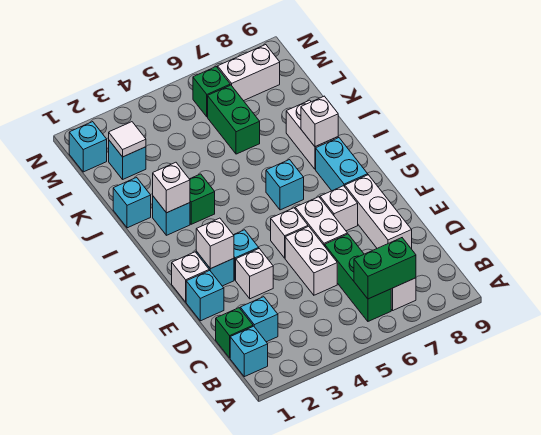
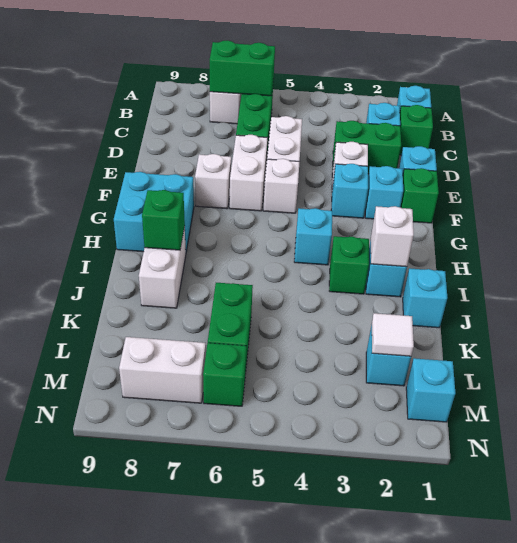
none -> green 1x2 brick [333,121,401,174]
white 1x3 brick [345,175,412,249] -> none
white 1x1 brick [172,252,209,302] -> green 1x1 brick [400,168,439,223]
white 1x1 brick [196,218,234,269] -> none
cyan 1x2 brick [316,138,368,191] -> cyan 2x2 brick [114,172,194,252]
cyan 1x1 brick [266,160,304,210] -> cyan 1x1 brick moved to [294,208,333,265]
white 1x1 brick [301,96,338,147] -> green 1x1 brick [142,190,185,250]

